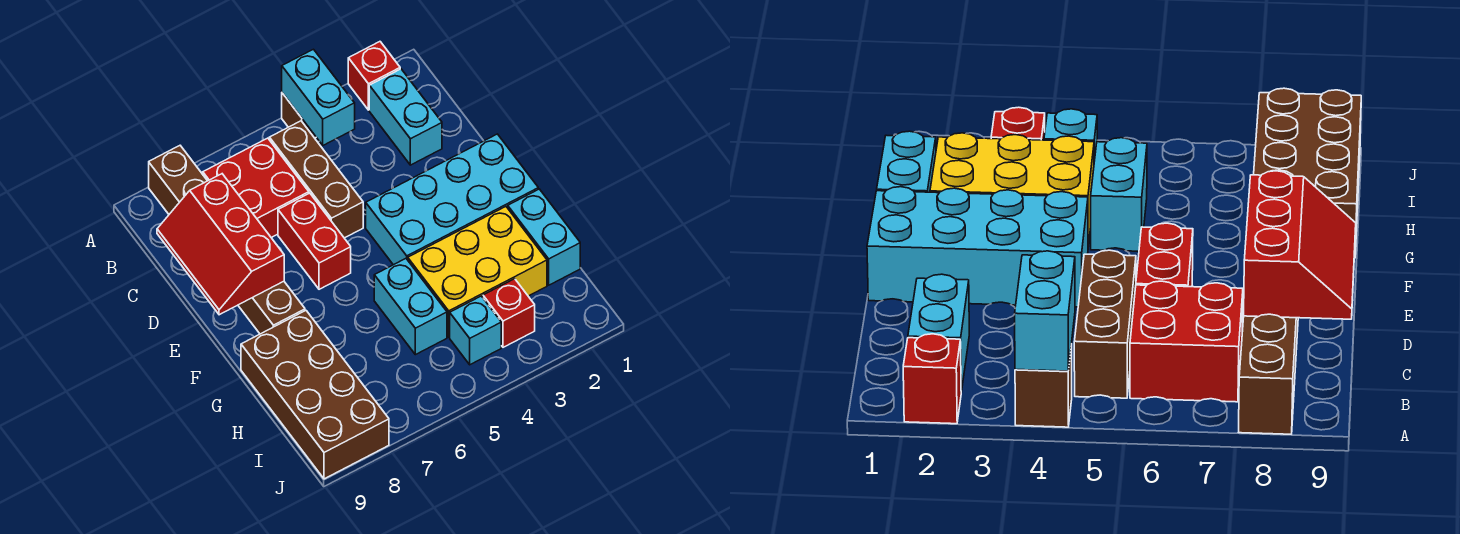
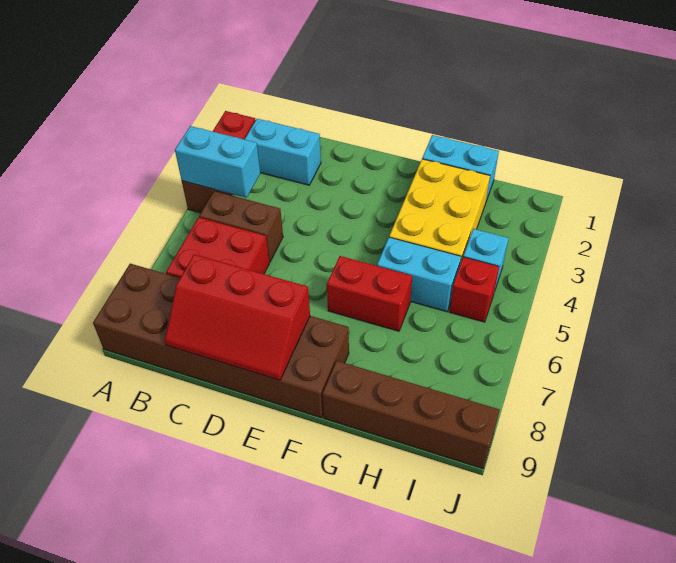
brown 1x6 brick [149,146,305,334] -> brown 2x6 brick [93,264,349,418]
brown 1x3 brick [269,121,363,238] -> brown 1x2 brick [199,191,283,262]
red 1x2 brick [278,193,351,289] -> red 1x2 brick moved to [327,256,412,331]
cyan 2x4 brick [366,134,538,265] -> none
brown 2x4 brick [241,311,389,479] -> brown 1x4 brick [322,361,500,468]
red 1x1 brick [483,279,535,347] -> red 1x1 brick moved to [449,257,499,322]

